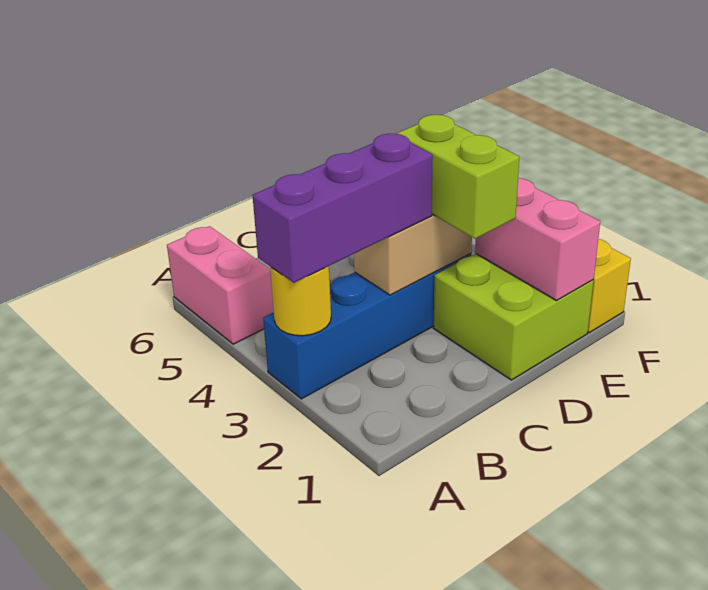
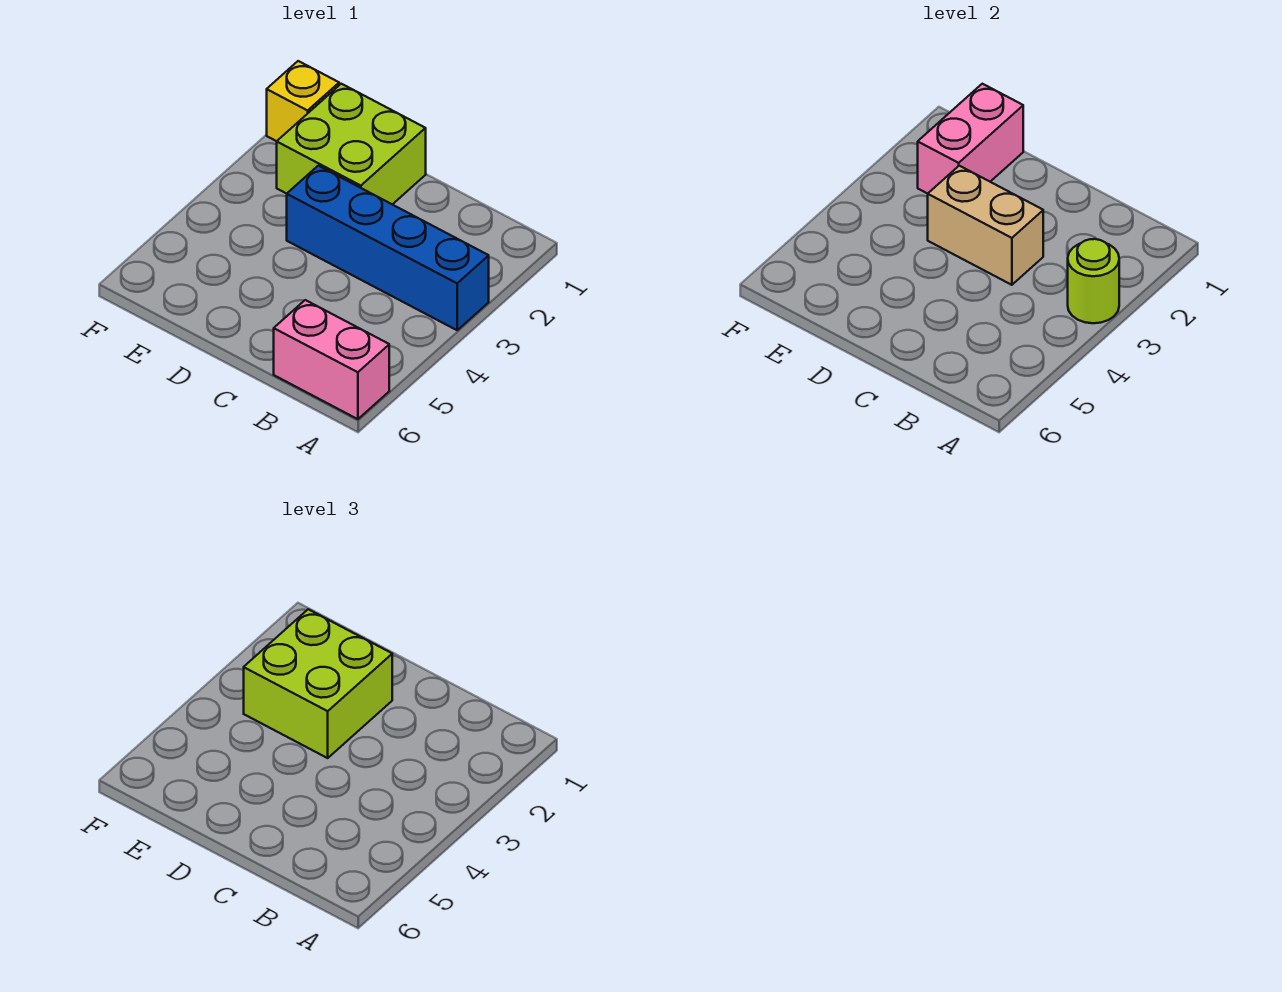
yellow 1x1 round brick [270,266,331,336] -> lime 1x1 round brick [1068,239,1119,323]
purple 1x3 brick [252,134,433,283] -> none
pink 1x2 brick [167,226,274,344] -> pink 1x2 brick turned to [274,300,389,419]
lime 1x2 brick [396,115,519,239] -> lime 2x2 brick [244,609,392,758]

